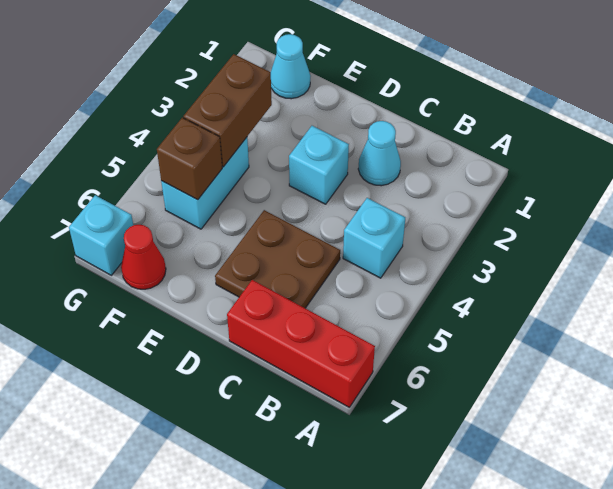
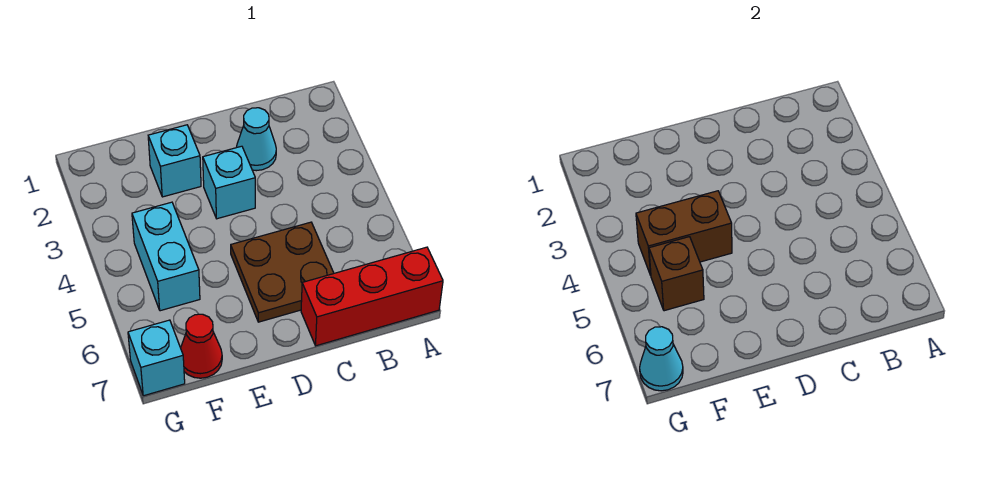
cyan 1x1 brick [343,198,405,278] -> cyan 1x1 brick moved to [148,125,201,197]
cyan 1x1 cone [271,34,310,99] -> cyan 1x1 cone moved to [640,327,683,391]
brown 1x2 brick [183,54,272,167] -> brown 1x2 brick turned to [636,191,732,275]

